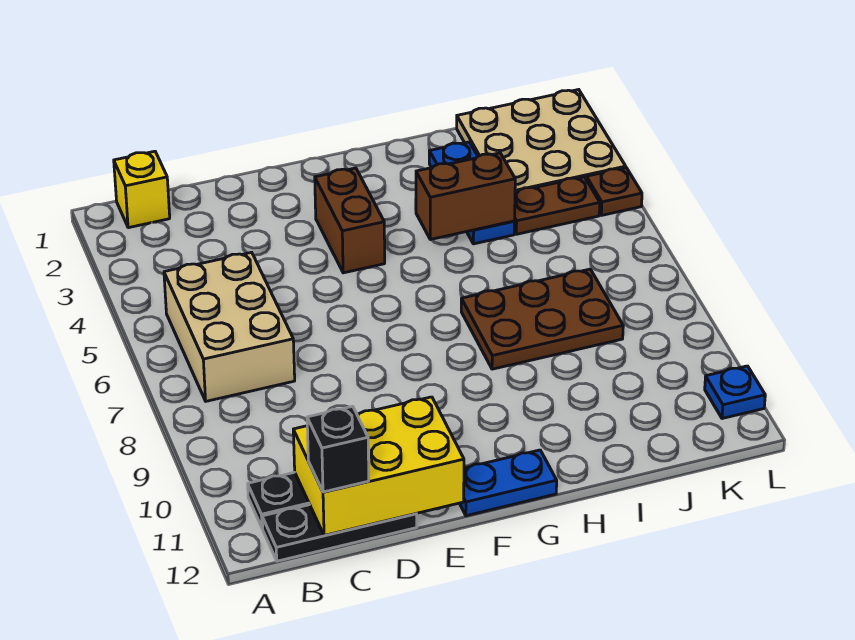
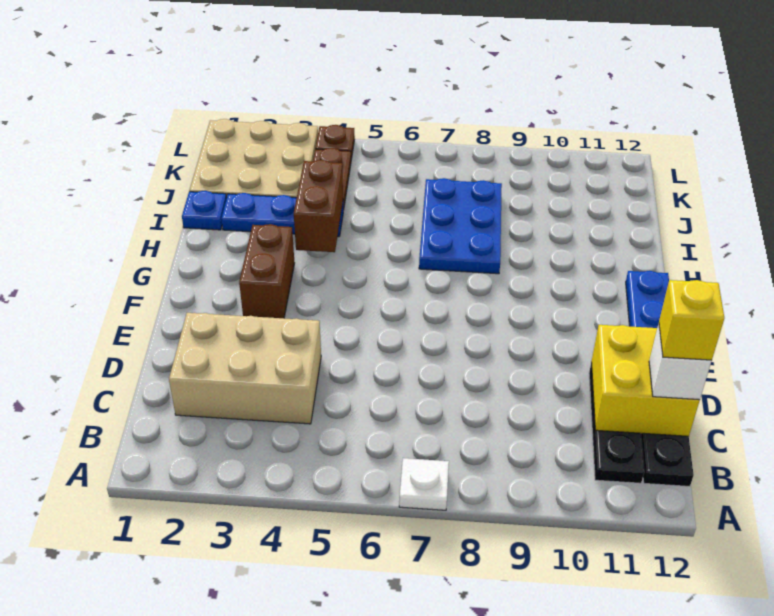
none -> white 1x1 plate [399,458,449,510]
yellow 1x1 brick [114,151,170,228] -> yellow 1x1 brick moved to [659,280,724,360]
tan 2x3 brick [164,252,295,401] -> tan 2x3 brick moved to [169,313,321,424]
yellow 2x3 brick [293,397,464,536] -> yellow 2x2 brick [591,325,700,436]
black 1x1 brick [307,406,369,492] -> white 1x1 brick [649,324,712,400]
brown 1x2 brick [315,168,385,273] -> brown 1x2 brick turned to [239,224,294,318]
brown 2x3 plate [461,269,623,369] -> blue 2x3 plate [419,178,502,274]
blue 1x1 plate [705,366,765,419] -> blue 1x1 plate moved to [182,191,227,230]

